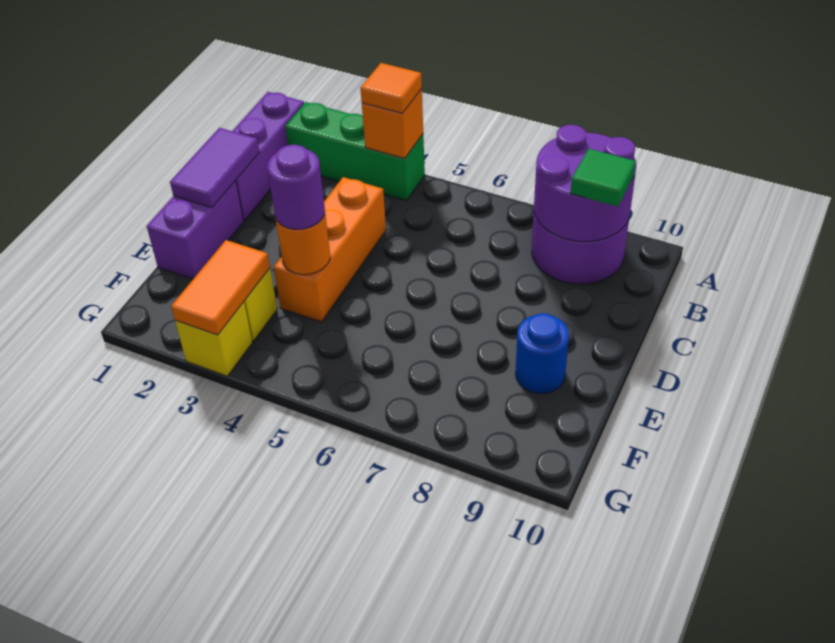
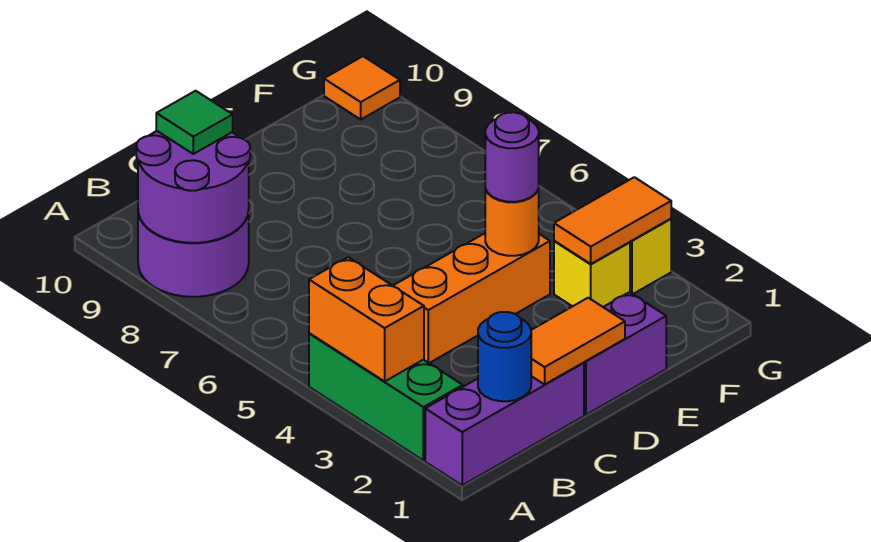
orange 1x1 brick [362,89,423,159] -> orange 1x2 brick [309,257,424,381]
orange 1x1 tile [360,63,422,113] -> orange 1x1 tile moved to [324,56,400,119]
purple 1x2 tile [170,128,260,208] -> orange 1x2 tile [531,298,625,384]
blue 1x1 round brick [515,313,569,394] -> blue 1x1 round brick moved to [478,312,531,401]

